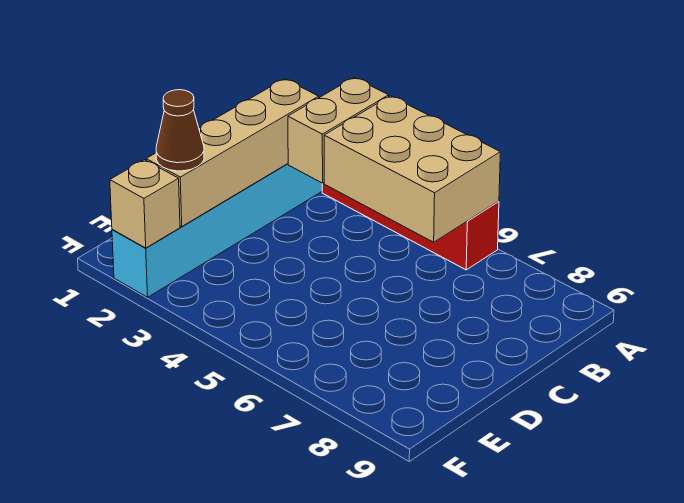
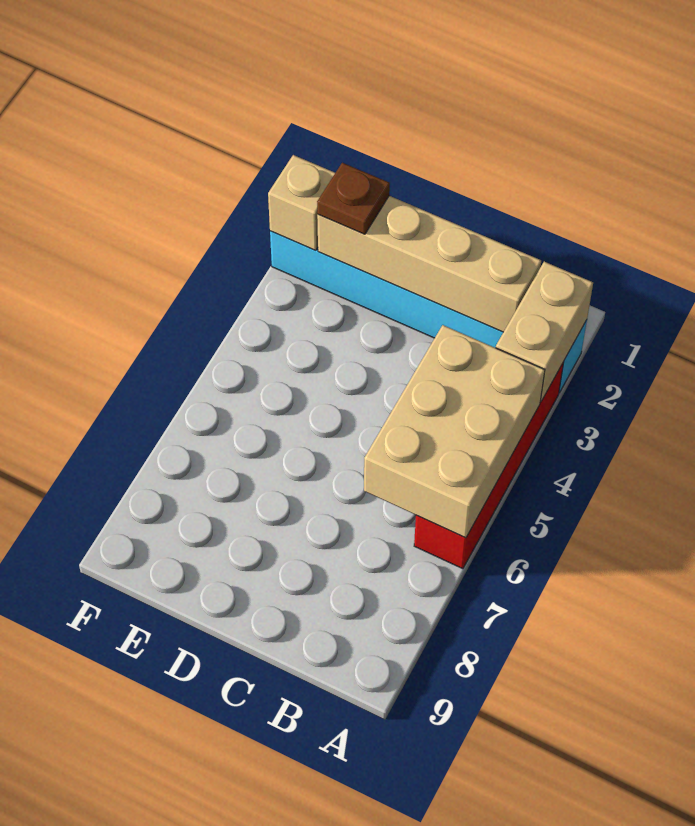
tan 1x2 brick [288,78,389,183] -> tan 1x2 brick turned to [496,262,593,402]
brown 1x1 cone [156,90,204,171] -> brown 1x1 plate [317,163,390,234]

